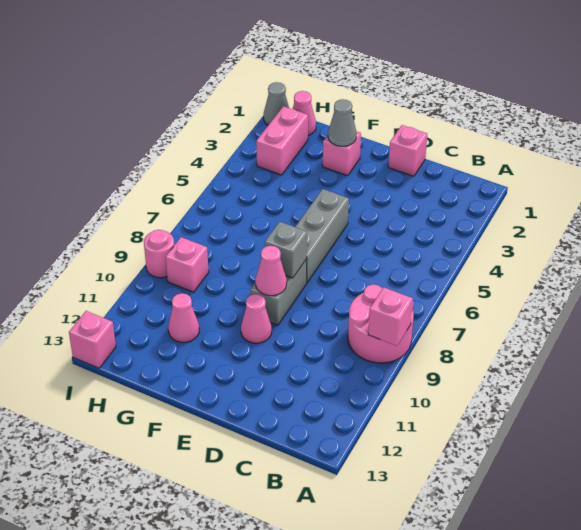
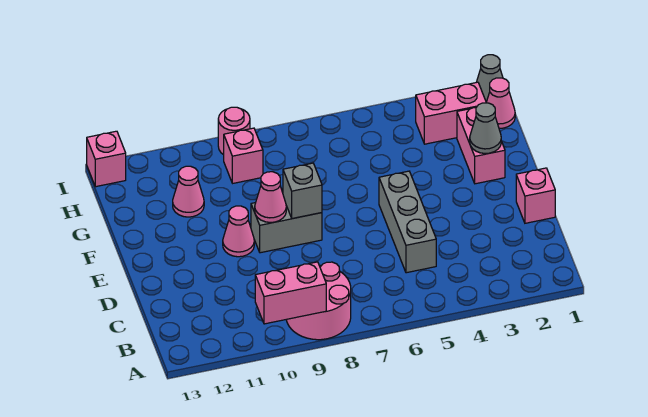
pink 1x1 brick [368,287,413,346] -> pink 1x2 brick [255,262,326,324]
grey 1x3 brick [295,189,349,282] -> grey 1x3 brick turned to [379,171,436,273]
pink 1x1 brick [323,131,361,176] -> pink 1x2 brick [457,108,505,184]

